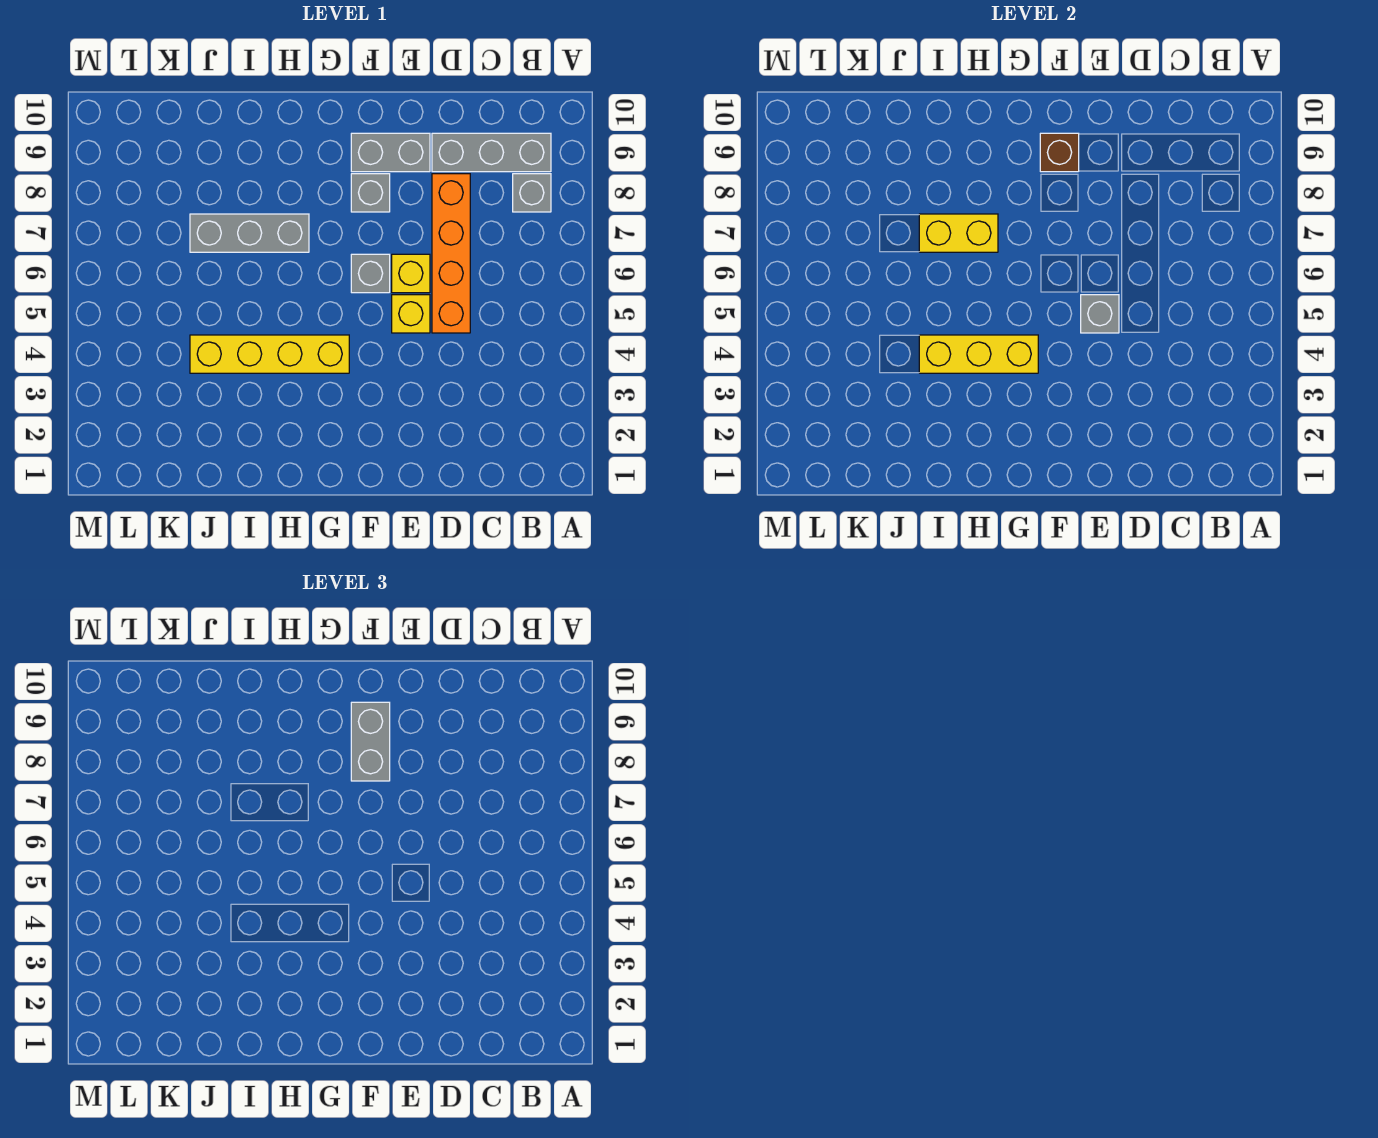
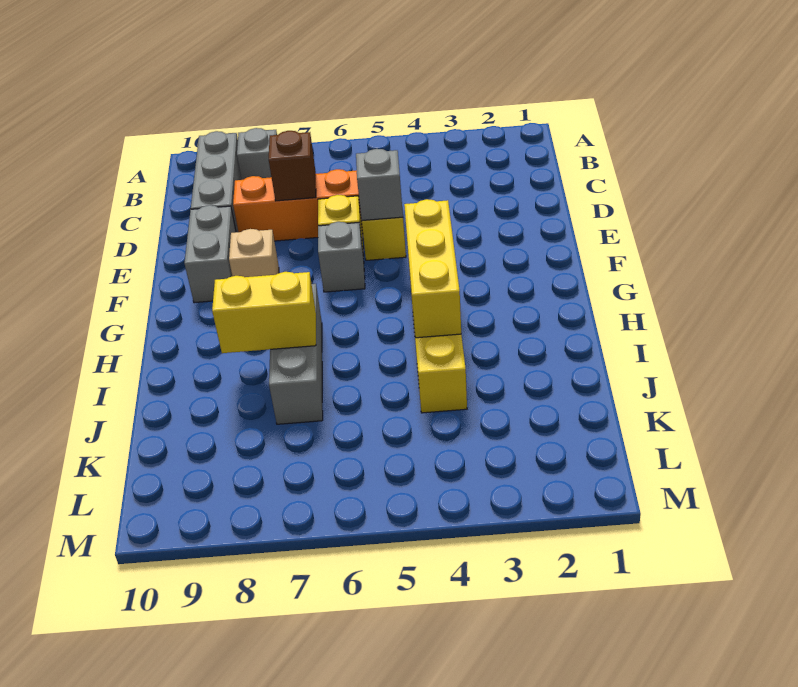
grey 1x1 brick [351,174,390,212] -> tan 1x1 brick [229,229,279,277]
grey 1x2 brick [351,702,390,781] -> none
brown 1x1 brick [1040,133,1079,172] -> brown 1x1 brick moved to [269,131,316,201]
yellow 1x2 brick [919,214,998,252] -> yellow 1x2 brick turned to [212,272,316,353]

